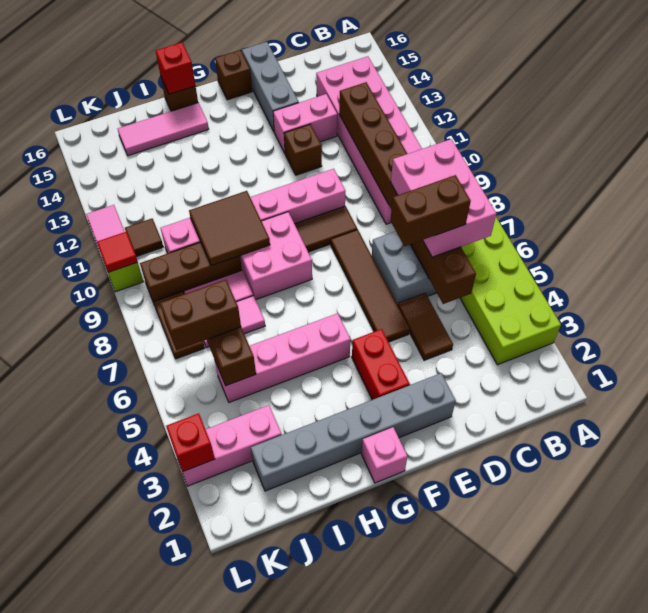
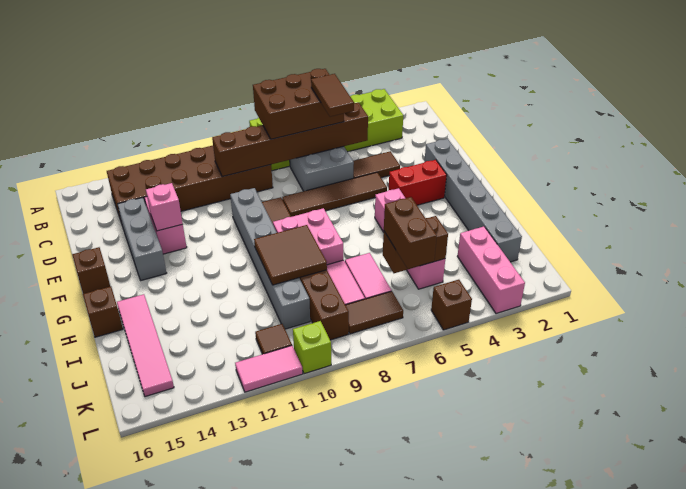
pink 2x3 brick [391,139,496,257] -> brown 2x3 brick [253,69,344,139]
pink 2x6 brick [316,56,422,224] -> brown 2x6 brick [107,146,273,223]
brown 1x8 brick [339,82,476,304] -> brown 1x6 brick [212,103,368,177]
brown 1x2 brick [390,175,471,246] -> brown 1x2 tile [311,74,354,117]
pink 1x6 brick [160,169,345,253] -> grey 1x6 brick [230,188,310,329]
brown 1x1 brick [284,124,322,175] -> brown 1x1 brick moved to [431,279,472,330]
grey 1x3 brick [242,42,299,131] -> grey 1x3 brick turned to [118,198,166,280]
pink 1x1 brick [361,427,407,483] -> pink 1x1 brick moved to [146,183,183,231]
pink 1x3 tile [118,103,209,156] -> pink 1x4 tile [117,294,174,397]
red 1x1 brick [156,42,195,94] -> none
red 1x1 brick [166,413,215,472] -> none
red 1x1 tile [97,232,138,272] -> none

